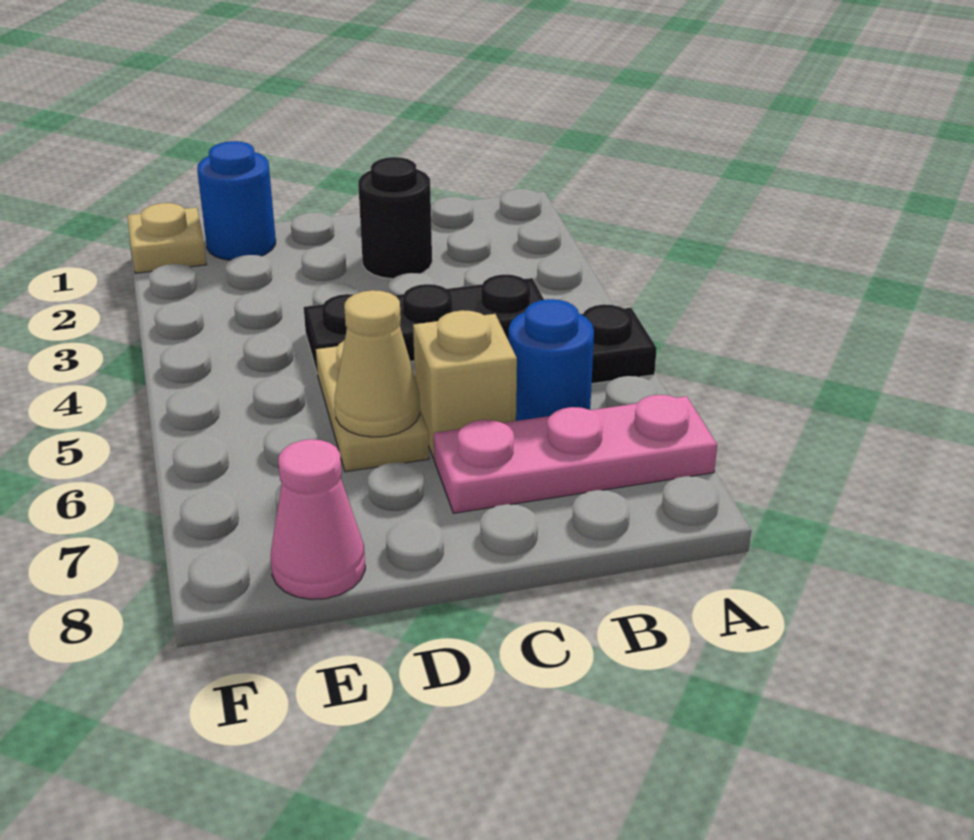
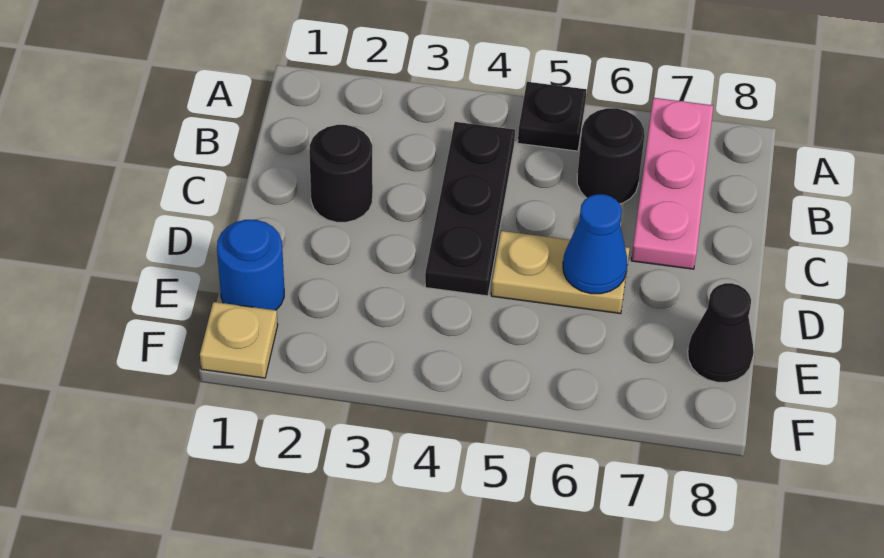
blue 1x1 round brick [509,299,594,421] -> black 1x1 round brick [577,108,645,204]
tan 1x1 brick [413,310,517,458] -> none
tan 1x1 cone [335,290,420,437] -> blue 1x1 cone [563,194,627,294]
pink 1x1 cone [271,439,365,599] -> black 1x1 cone [688,283,754,382]

